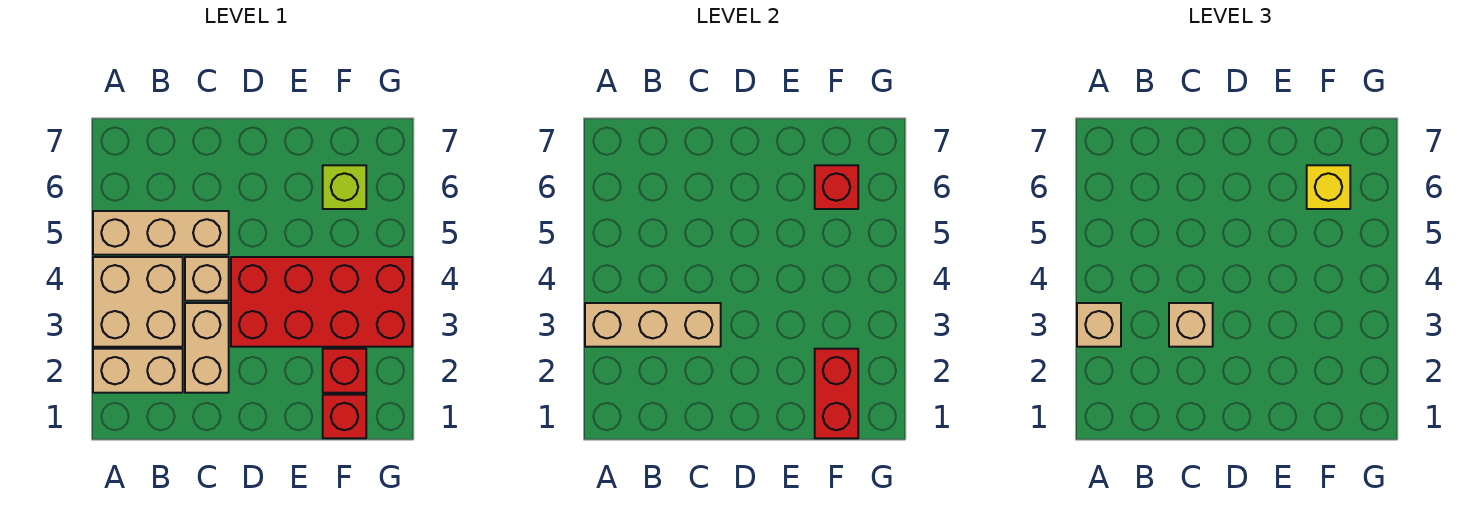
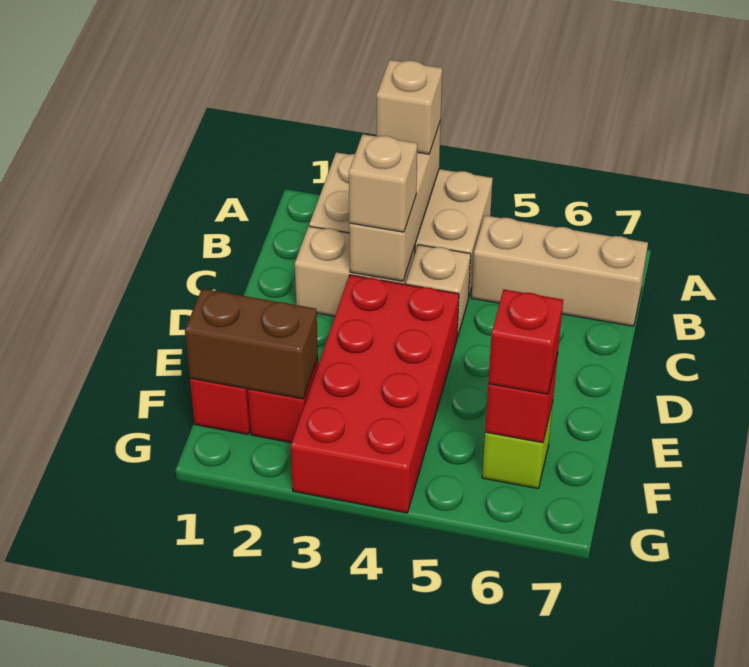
tan 1x3 brick [93,211,229,255] -> tan 1x3 brick turned to [472,216,648,326]
red 1x2 brick [815,349,858,438] -> brown 1x2 brick [185,289,318,399]
yellow 1x1 brick [1307,165,1350,209] -> red 1x1 brick [488,289,563,394]

